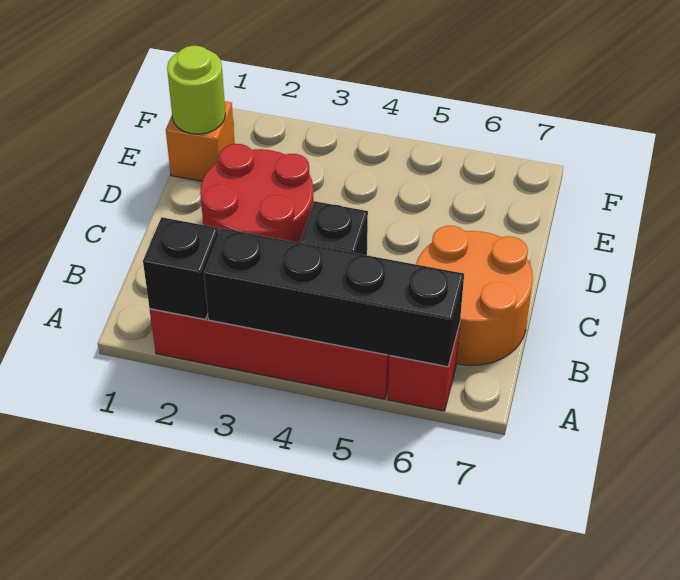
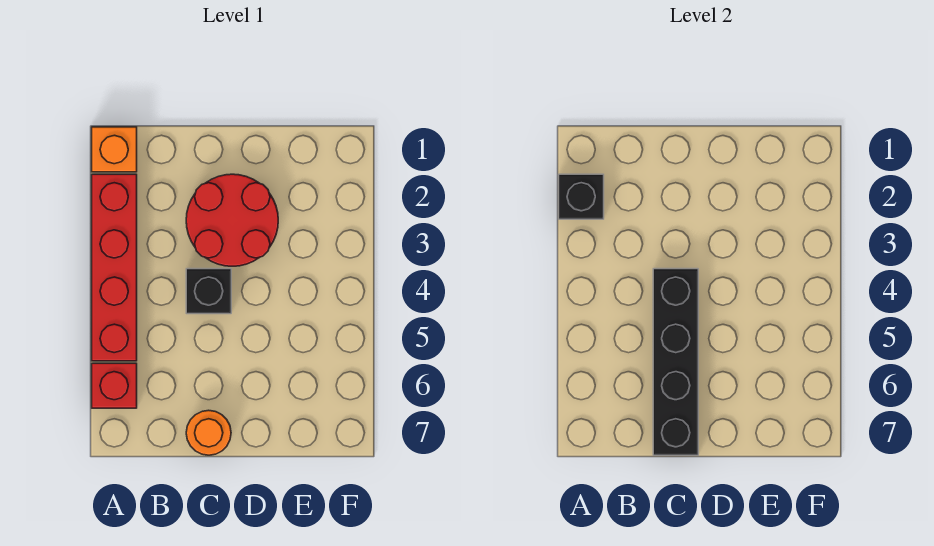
black 1x4 brick [204,228,464,367] -> black 1x4 brick moved to [653,269,698,455]
orange 2x2 round brick [416,226,533,365] -> orange 1x1 round brick [186,410,231,455]
orange 1x1 brick [166,101,235,181] -> orange 1x1 brick moved to [92,127,137,172]
lime 1x1 round brick [167,46,225,134] -> none

